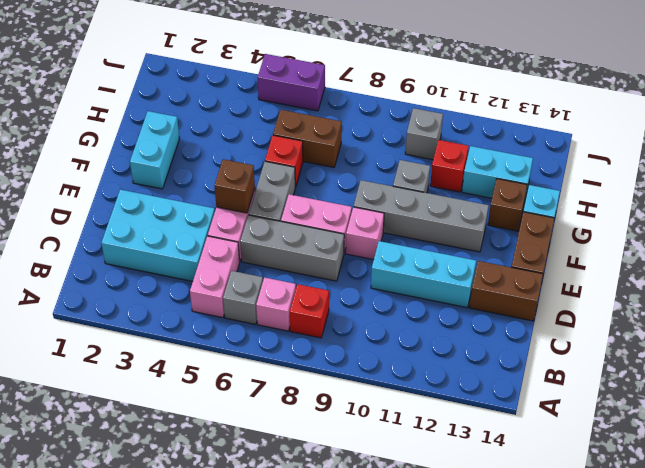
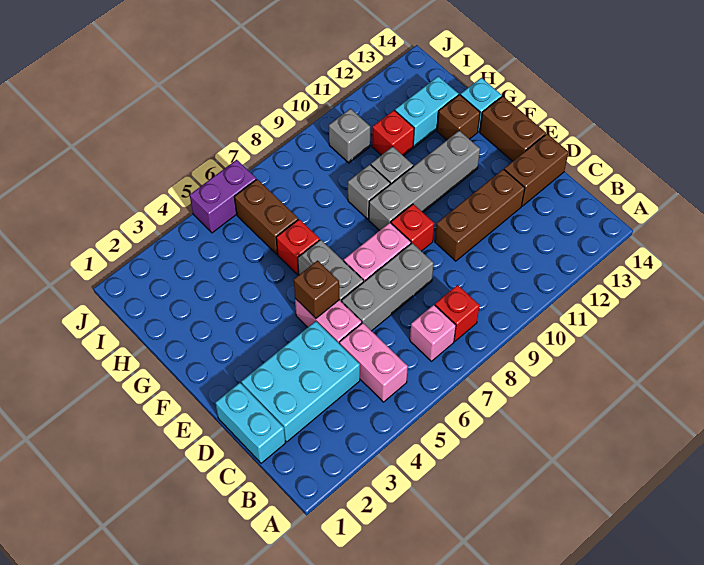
grey 1x1 brick [223,271,263,324] -> grey 1x1 brick moved to [348,164,390,219]
cyan 1x3 brick [371,241,476,308] -> brown 1x3 brick [435,169,525,261]
pink 1x1 brick [346,207,384,260] -> red 1x1 brick [391,204,434,251]
cyan 1x2 brick [130,111,180,189] -> cyan 1x2 brick moved to [215,383,285,463]
brown 1x2 brick [273,110,342,167] -> brown 1x2 brick turned to [235,179,298,254]

